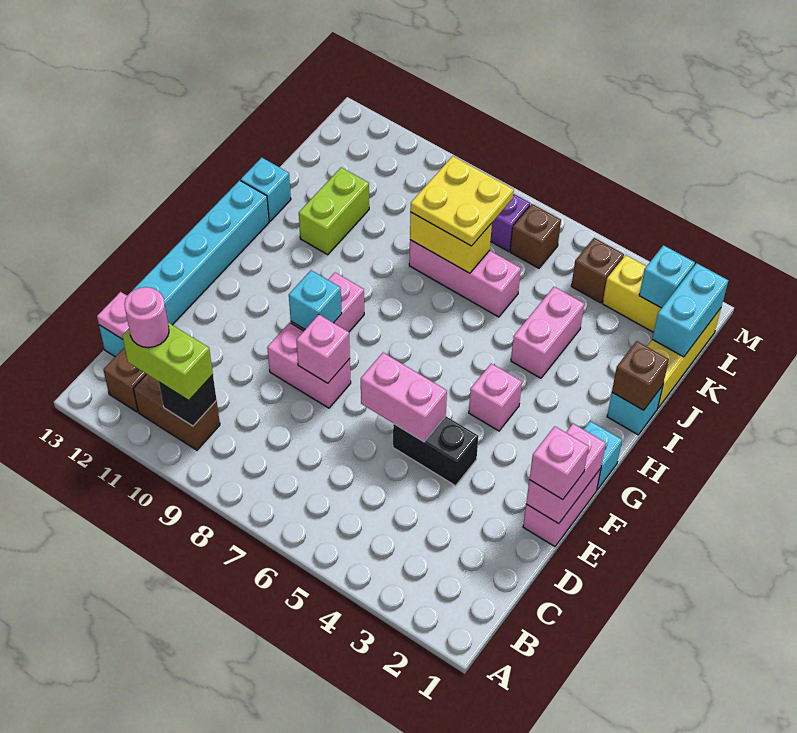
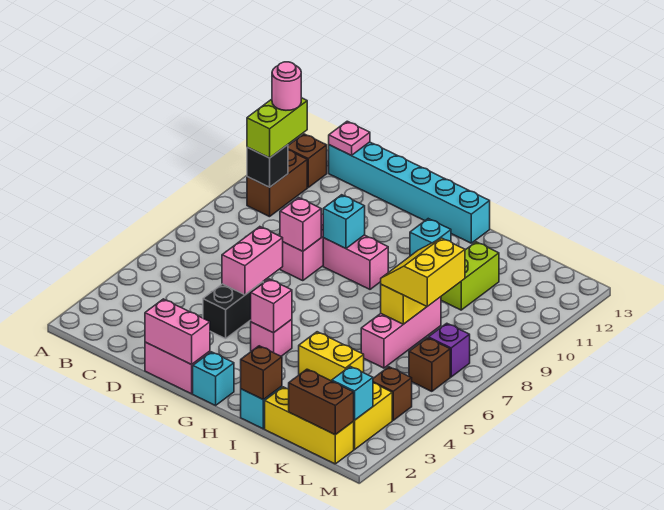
pink 1x1 brick [529,426,589,500] -> pink 1x1 brick moved to [251,279,292,333]
pink 1x2 brick [511,287,584,378] -> yellow 1x2 brick [299,332,364,381]
lime 1x2 brick [299,167,369,255] -> lime 1x2 brick turned to [441,242,499,310]
cyan 1x1 brick [241,158,291,221] -> cyan 1x1 brick moved to [410,219,451,256]
yellow 2x2 plate [410,156,514,246] -> yellow 2x2 slope [381,238,465,306]
cyan 1x2 brick [652,263,728,357] -> brown 1x2 brick [289,369,354,435]

